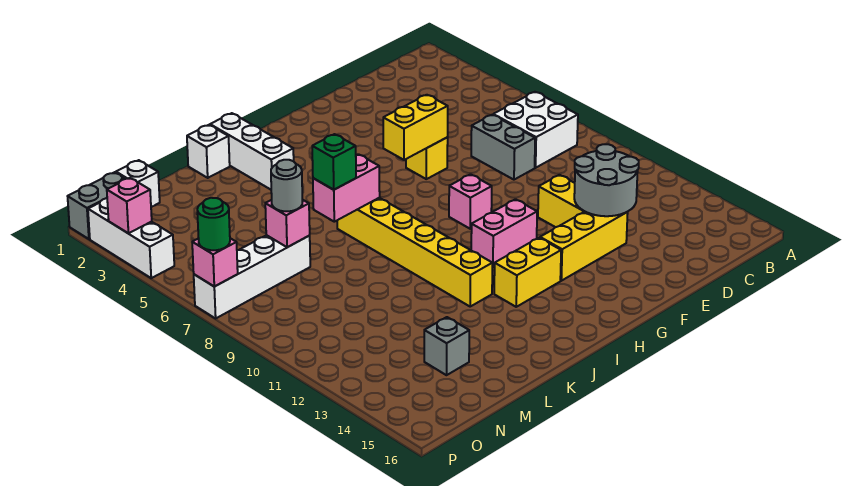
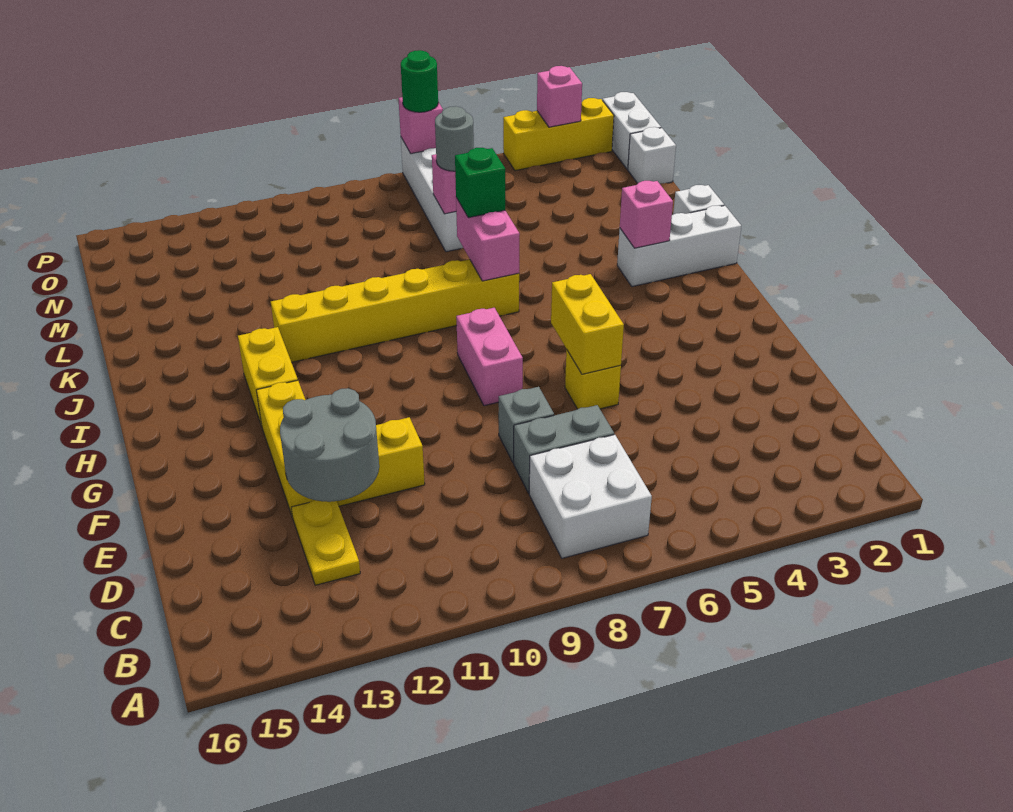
none -> yellow 1x2 plate [291,500,360,585]
pink 1x1 brick [449,174,492,229] -> pink 1x1 brick moved to [620,181,673,248]
pink 1x2 brick [471,199,537,267] -> pink 1x2 brick moved to [456,308,523,406]
grey 1x1 brick [424,317,469,375] -> grey 1x1 brick moved to [499,387,554,463]
grey 1x2 brick [68,172,125,239] -> white 1x2 brick [603,92,661,169]
white 1x3 brick [88,198,174,278] -> yellow 1x3 brick [503,98,614,171]

